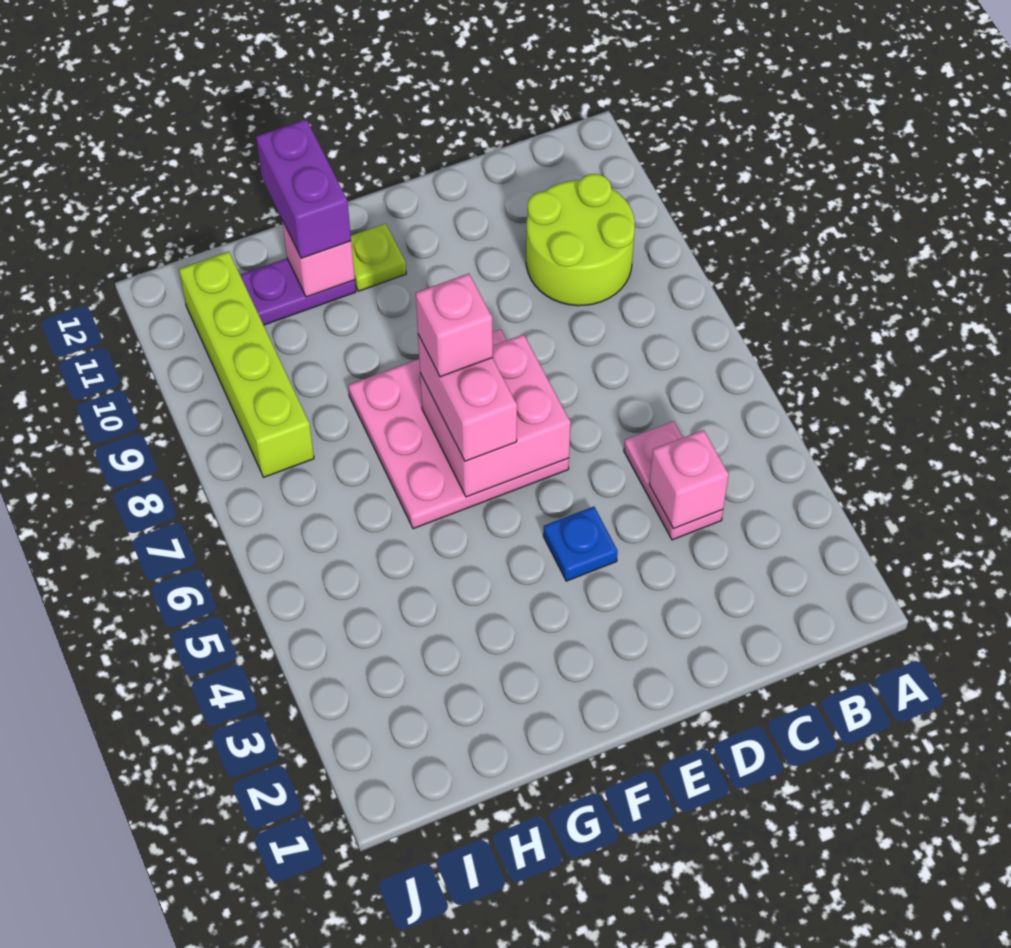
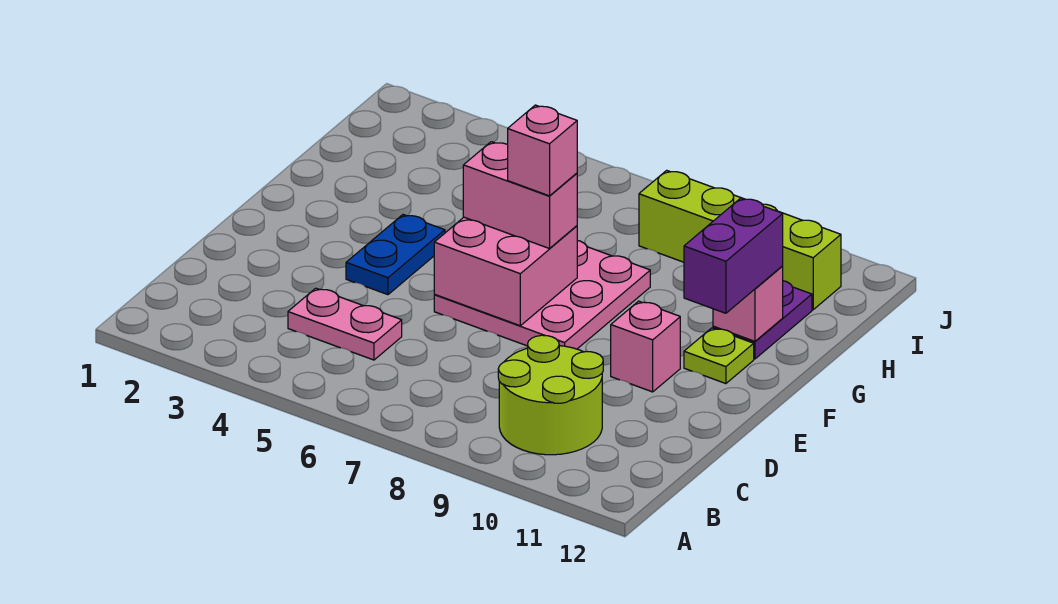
pink 1x1 brick [649,430,729,529] -> pink 1x1 brick moved to [611,301,680,392]
blue 1x1 plate [543,507,618,581] -> blue 1x2 plate [346,215,445,295]
purple 1x2 brick [256,119,351,258] -> purple 1x2 brick turned to [684,198,783,313]

